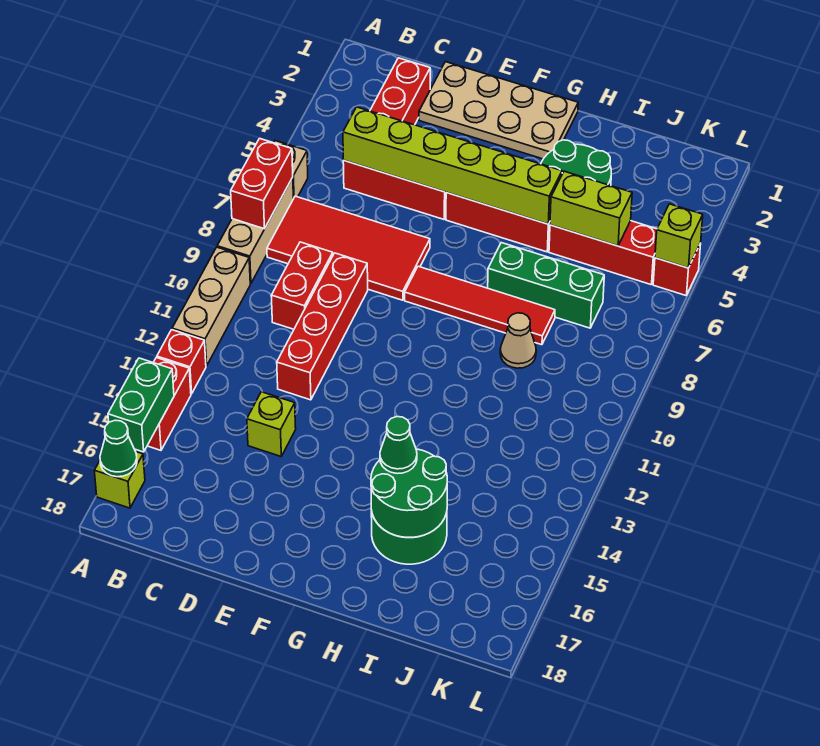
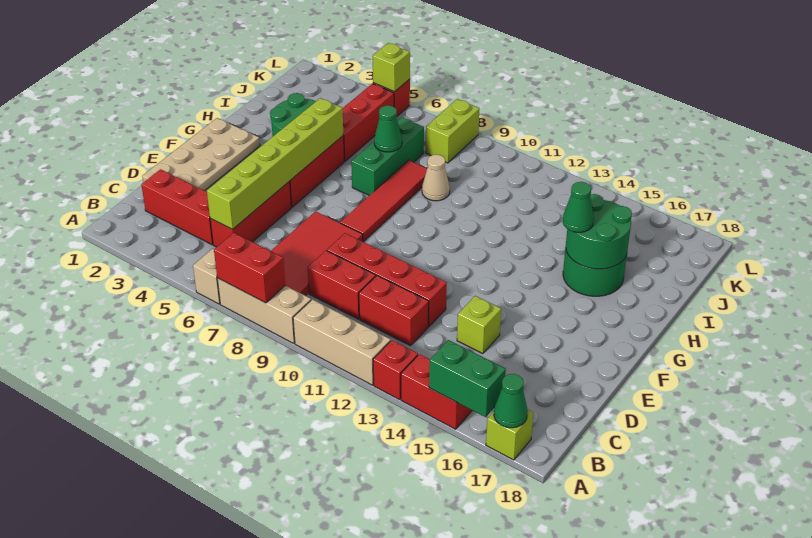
none -> red 1x2 brick [359,276,429,346]
lime 1x2 brick [550,171,632,246] -> lime 1x2 brick moved to [426,99,479,163]
none -> green 1x1 cone [374,105,402,152]

